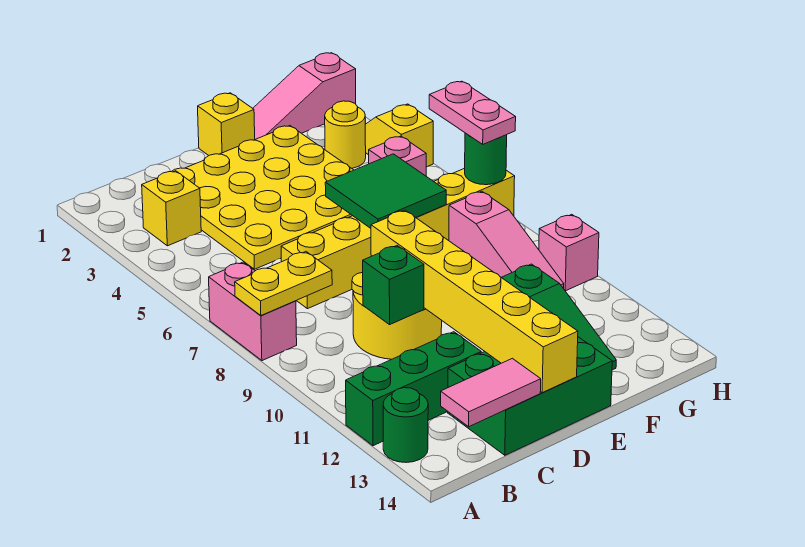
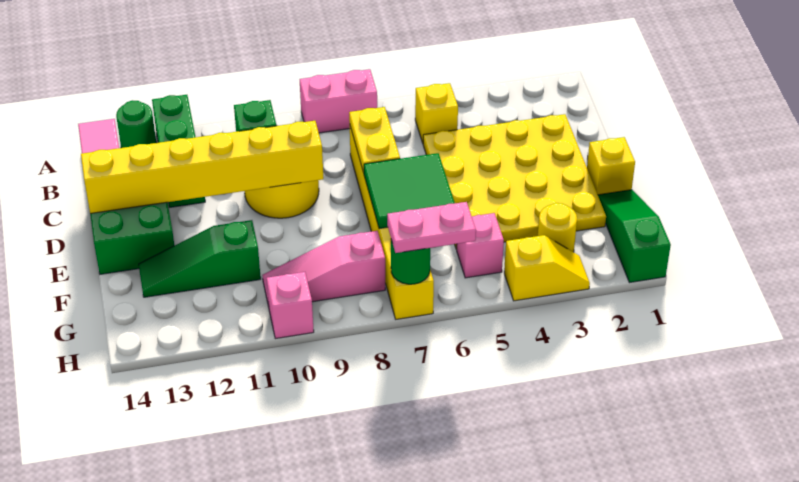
yellow 1x2 plate [235,252,332,315] -> yellow 1x2 plate moved to [349,107,400,173]
yellow 1x1 brick [142,171,201,246] -> yellow 1x1 brick moved to [415,83,458,143]
pink 1x3 slope [253,53,356,139] -> green 1x3 slope [598,190,671,283]

